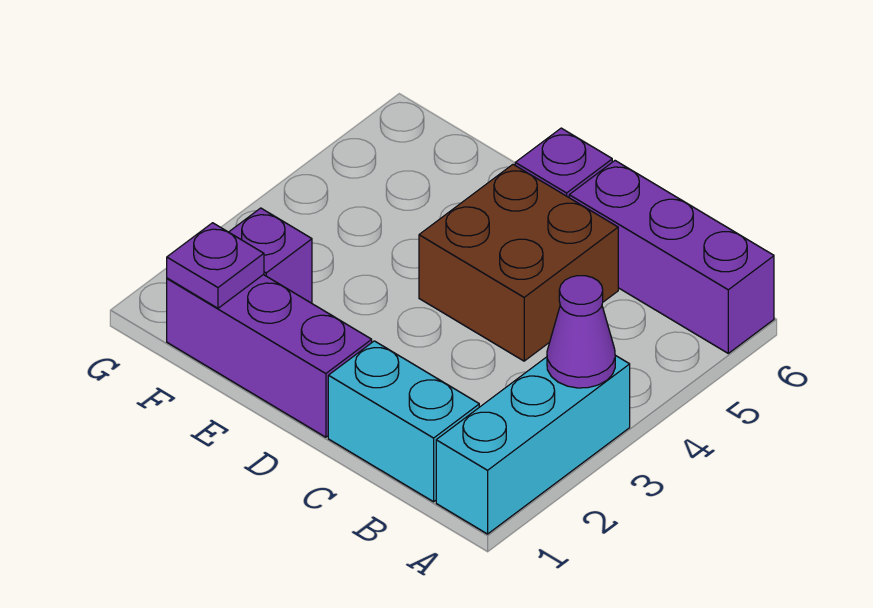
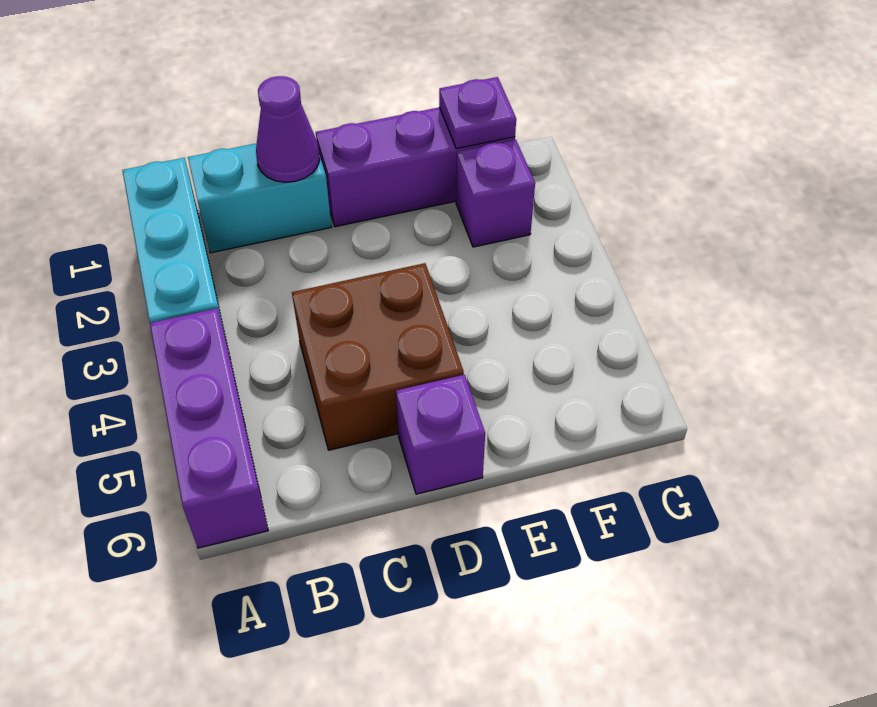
purple 1x1 cone [547,276,615,388] -> purple 1x1 cone moved to [256,76,320,182]
purple 1x3 brick [569,161,774,353] -> purple 1x3 brick turned to [150,308,268,548]

